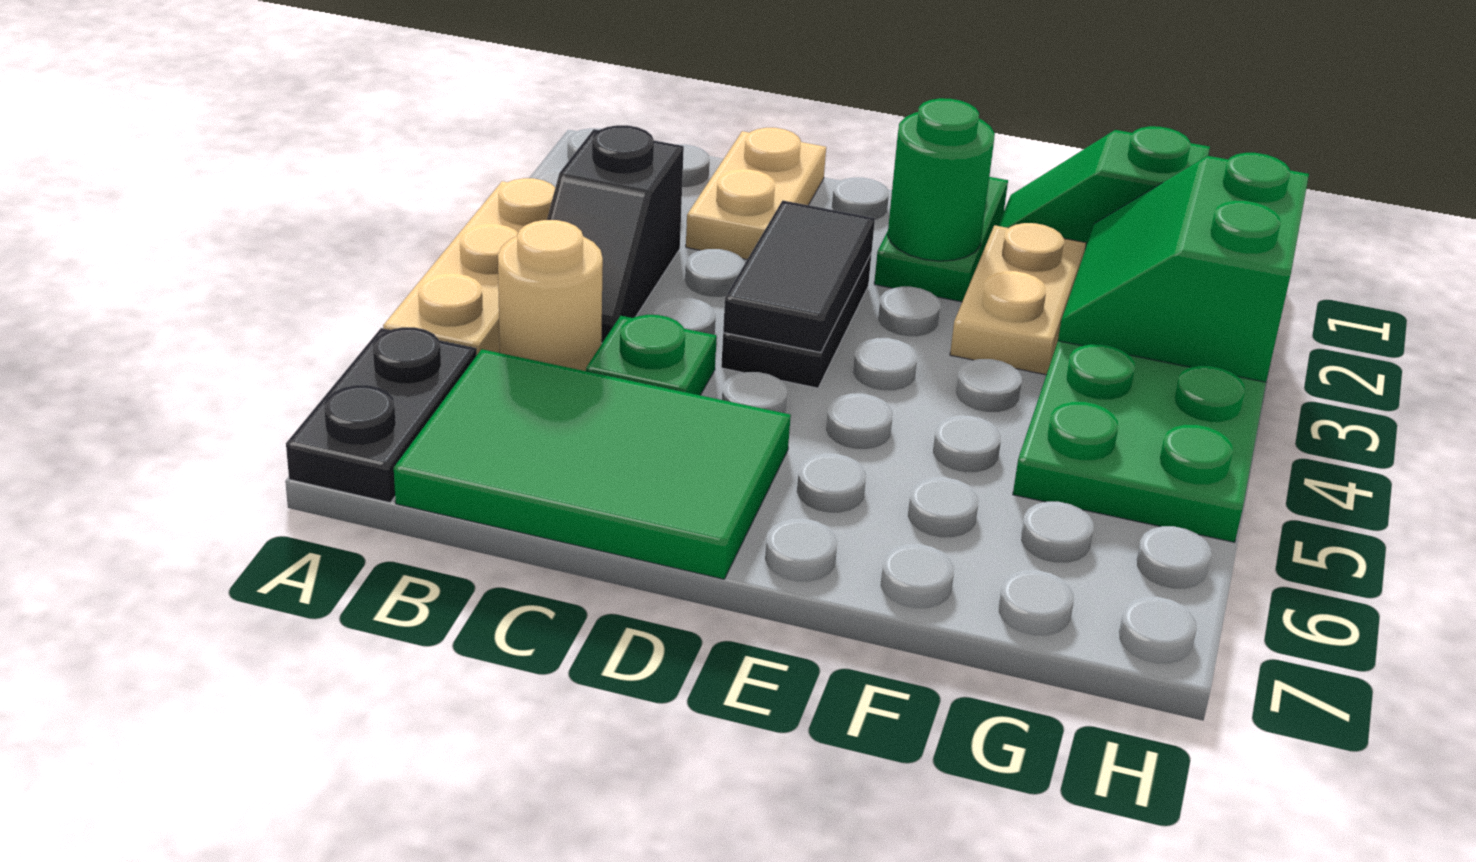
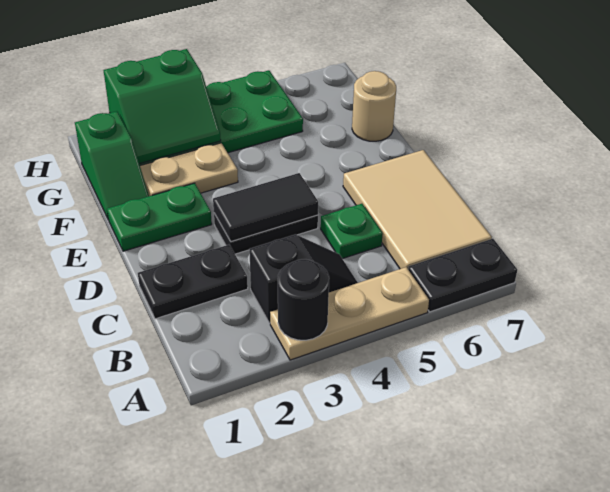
none -> black 1x1 round brick [278,259,329,340]
tan 1x1 round brick [498,220,603,371] -> tan 1x1 round brick moved to [352,71,396,141]
green 2x3 tile [394,349,791,579] -> tan 2x3 tile [343,150,492,269]
tan 1x2 plate [686,128,826,259] -> black 1x2 plate [138,245,248,319]
green 1x1 round brick [888,98,995,261] -> none

